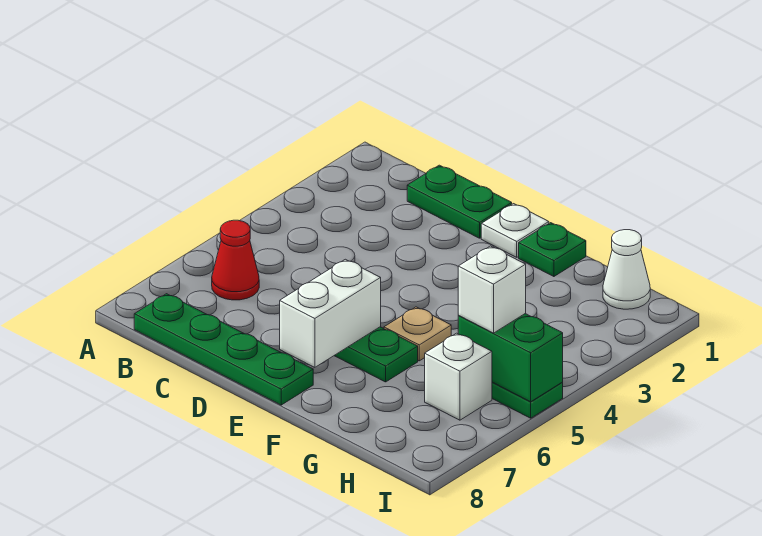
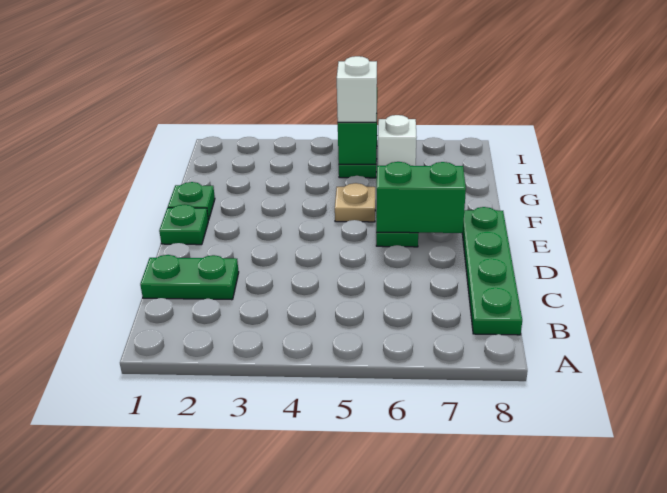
red 1x1 cone [212,220,259,300] -> none
green 1x2 plate [407,165,512,238] -> green 1x2 plate turned to [140,255,239,300]
white 1x1 plate [481,204,549,257] -> green 1x1 plate [159,204,208,245]
white 1x2 brick [280,259,381,367] -> green 1x2 brick [376,162,466,233]
white 1x1 cone [603,230,650,309] -> none

